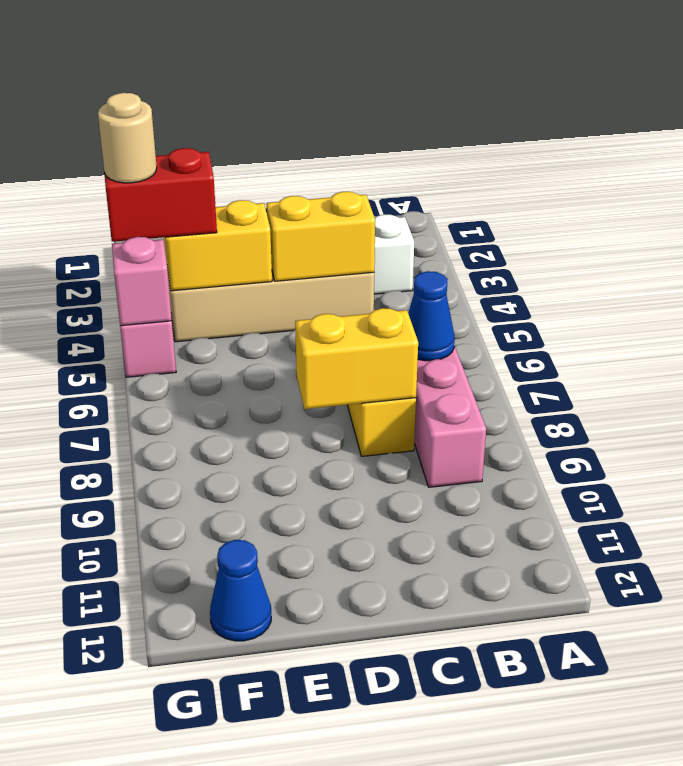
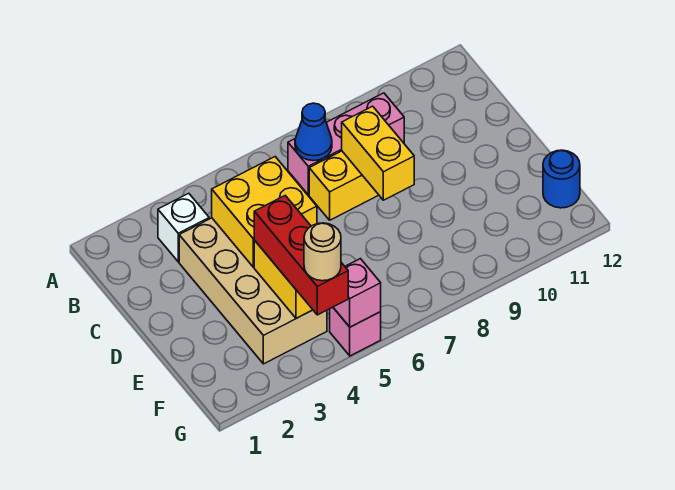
yellow 1x2 brick [267,192,375,281] -> yellow 2x2 brick [212,157,317,267]
red 1x2 brick [104,148,217,242] -> red 1x3 brick [254,196,348,315]
blue 1x1 cone [210,540,271,641] -> blue 1x1 round brick [543,150,580,208]

